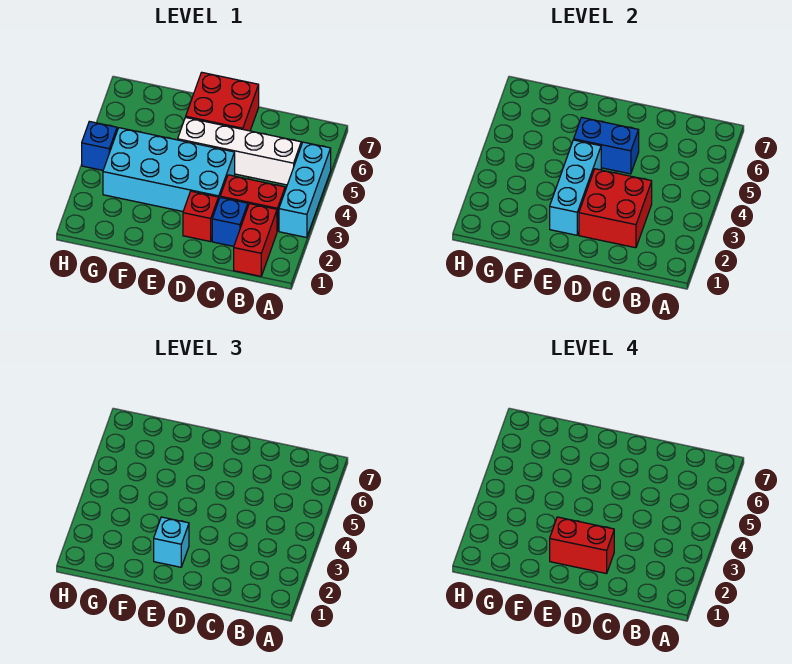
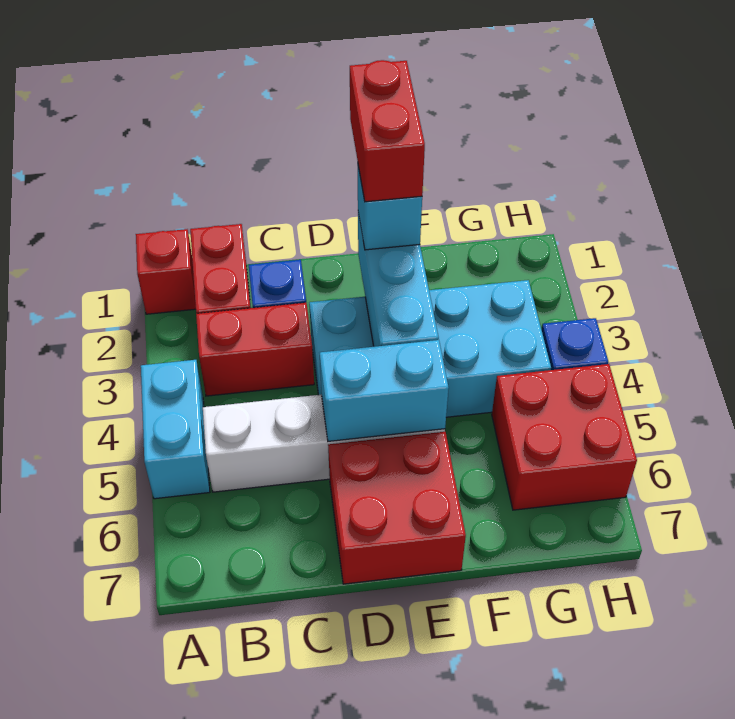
cyan 1x3 brick [279,142,331,238] -> cyan 1x2 brick [141,360,210,499]
red 2x2 brick [579,169,652,248] -> red 2x2 brick moved to [492,364,637,510]
red 1x1 brick [183,191,218,242] -> red 1x1 brick moved to [136,229,196,314]
red 1x2 brick [550,517,614,574] -> red 1x2 brick turned to [350,60,425,202]
blue 1x2 brick [574,117,639,174] -> cyan 1x2 brick [320,340,449,441]

